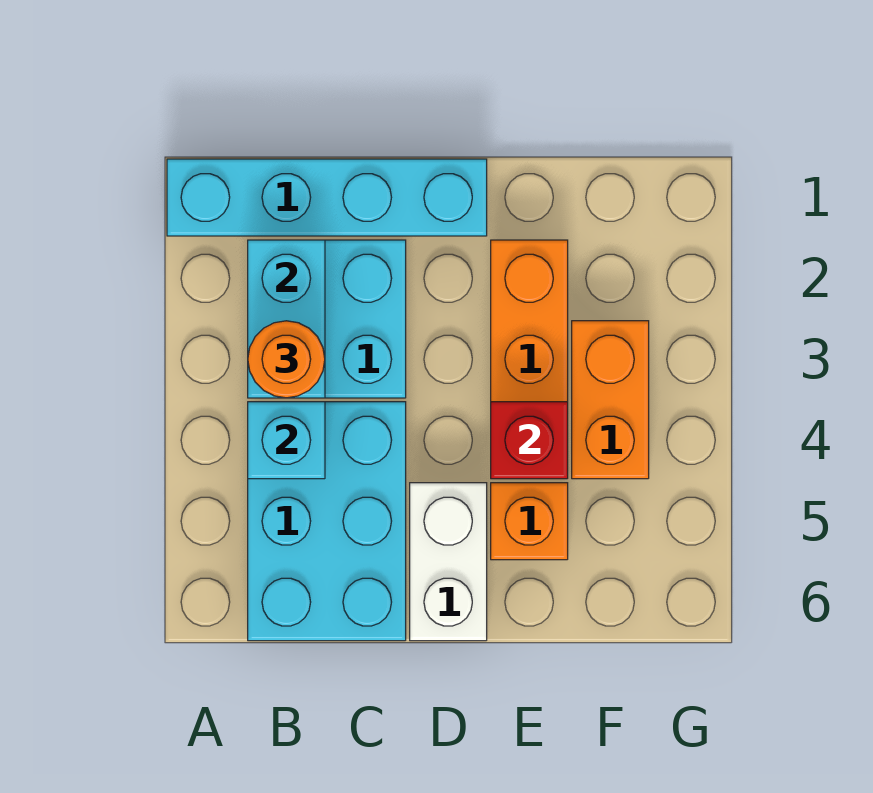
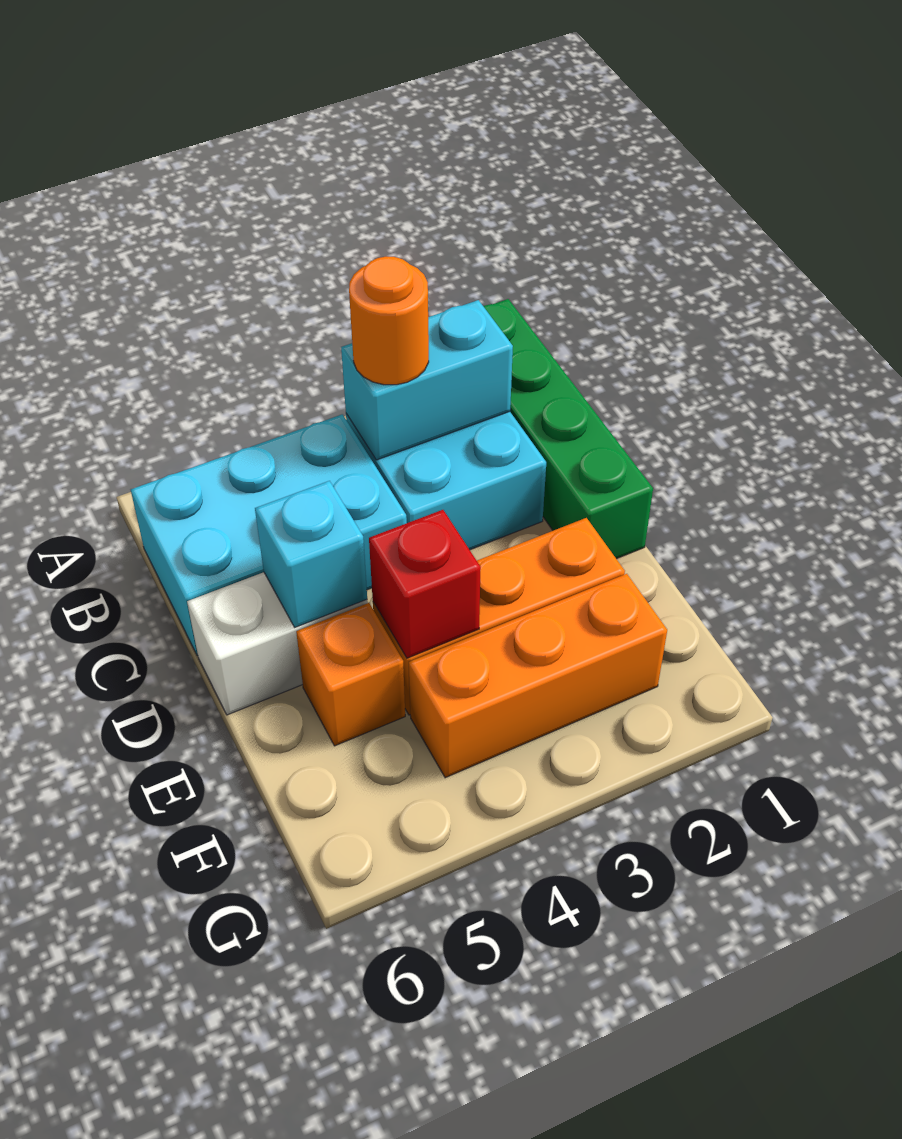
cyan 1x4 brick [167,159,487,236] -> green 1x4 brick [483,299,653,559]
cyan 1x1 brick [248,402,325,479] -> cyan 1x1 brick moved to [255,481,367,627]
orange 1x2 brick [572,321,649,479] -> orange 1x3 brick [409,574,667,778]

